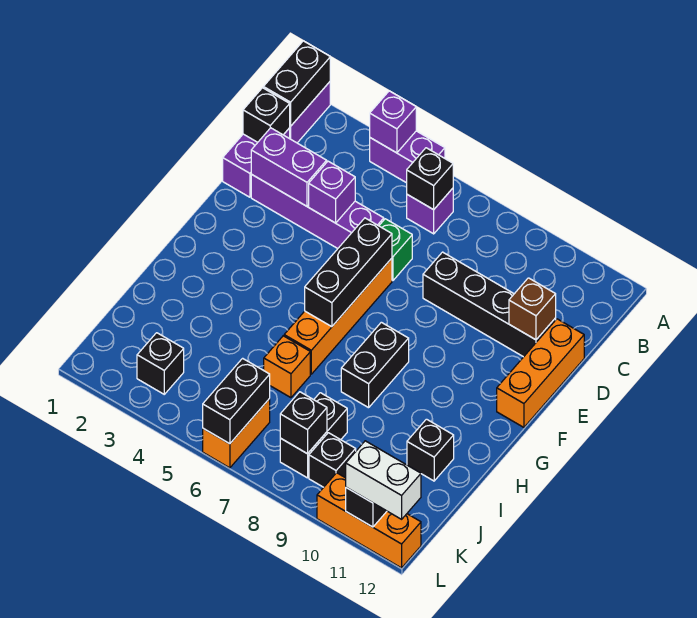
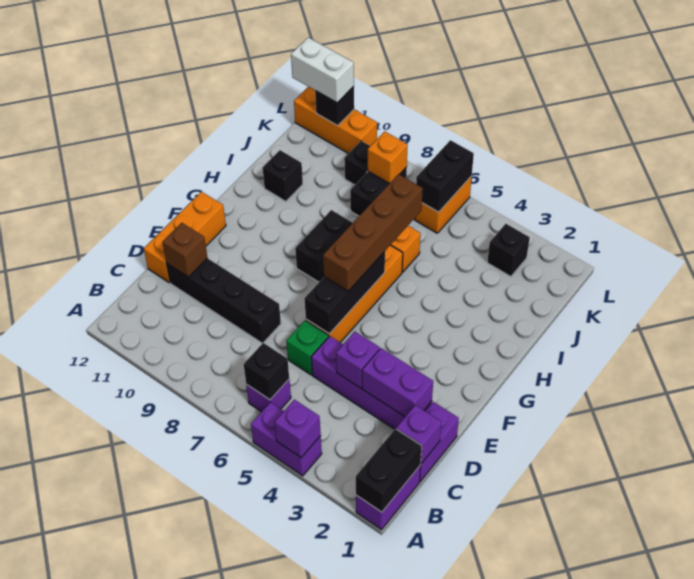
black 1x1 brick [243,88,290,142] -> purple 1x1 brick [396,405,441,463]
none -> brown 1x4 brick [323,174,423,291]
black 1x1 brick [280,392,327,454] -> orange 1x1 brick [368,131,408,184]

